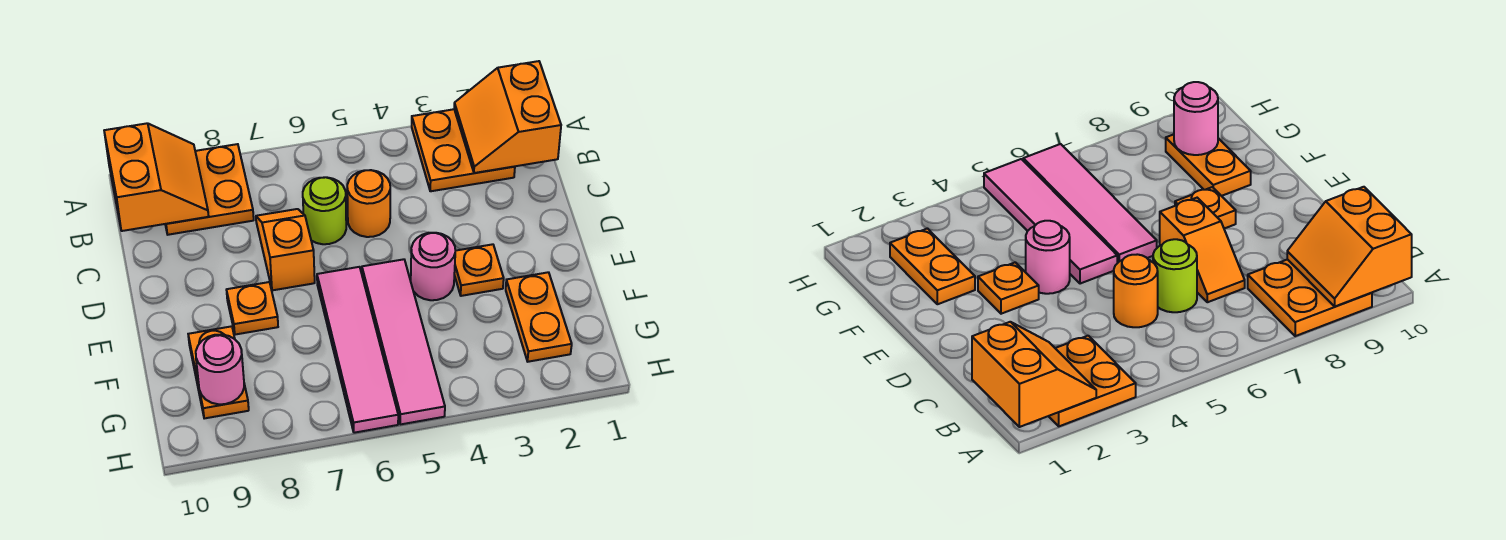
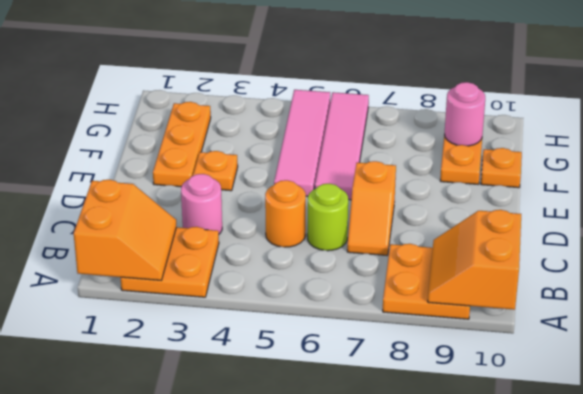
pink 1x1 round brick [411,233,455,300] -> pink 1x1 round brick moved to [181,174,222,234]
orange 1x1 plate [227,282,278,335] -> orange 1x1 plate moved to [481,148,522,188]
orange 1x2 plate [506,272,572,362] -> orange 1x3 plate [153,102,211,187]

